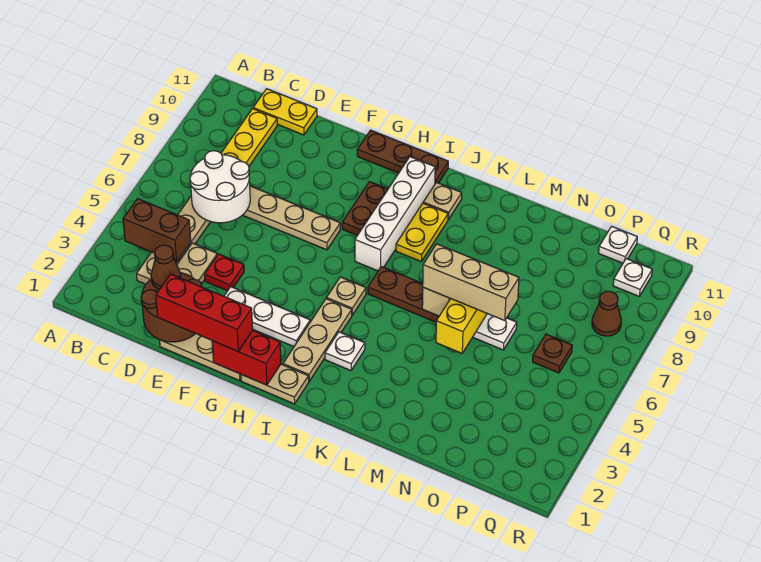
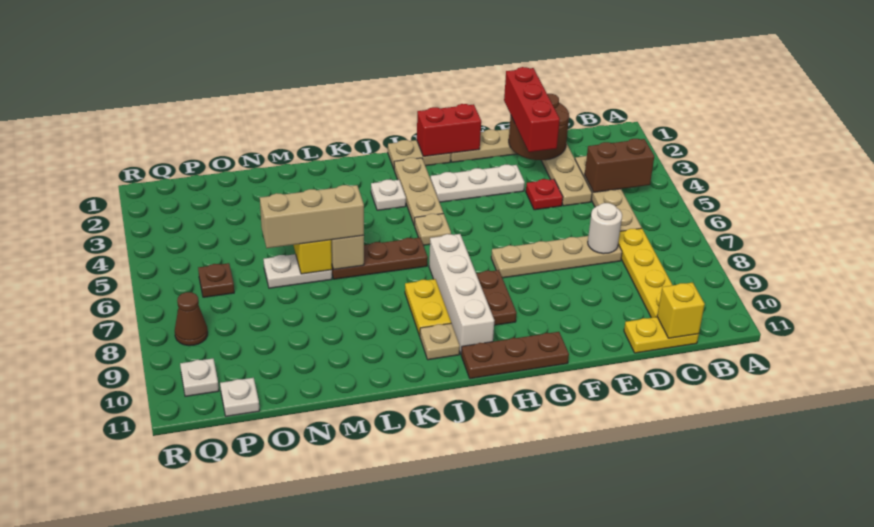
white 2x2 round brick [190,151,250,223] -> white 1x1 round brick [588,203,622,254]
none -> yellow 1x1 brick [657,282,705,338]
brown 1x1 cone [151,245,181,290] -> none
red 1x3 brick [156,274,253,351] -> red 1x3 brick turned to [504,67,560,152]

